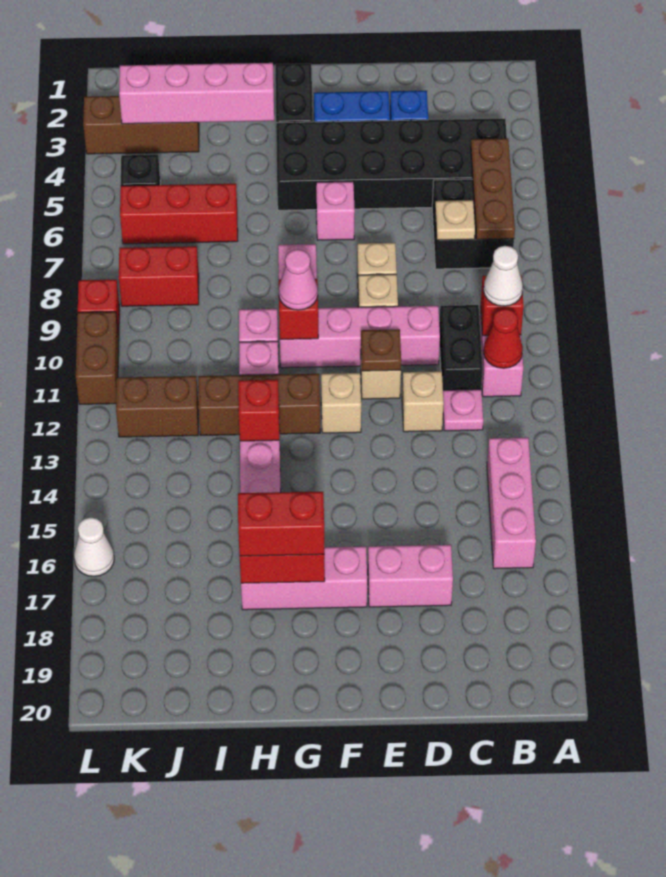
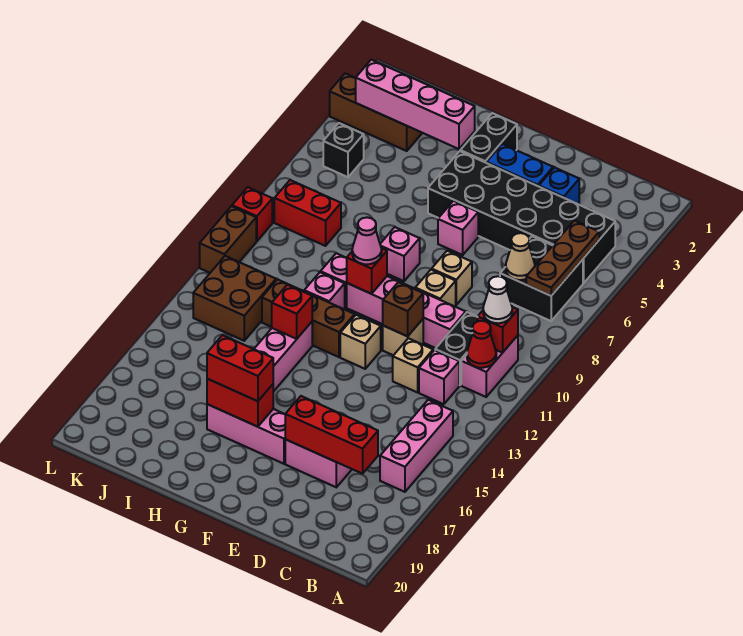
tan 1x1 plate [435,200,475,240] -> tan 1x1 cone [506,233,535,280]
pink 1x1 plate [443,389,483,431] -> pink 1x1 brick [419,350,459,404]
brown 1x1 plate [361,329,401,371] -> brown 1x1 brick [383,282,423,336]
red 1x3 brick [120,184,238,244] -> red 1x3 brick moved to [285,396,378,474]
brown 1x2 brick [116,376,198,437] -> brown 2x2 brick [193,256,276,341]
white 1x1 cone [74,517,114,576] -> none

